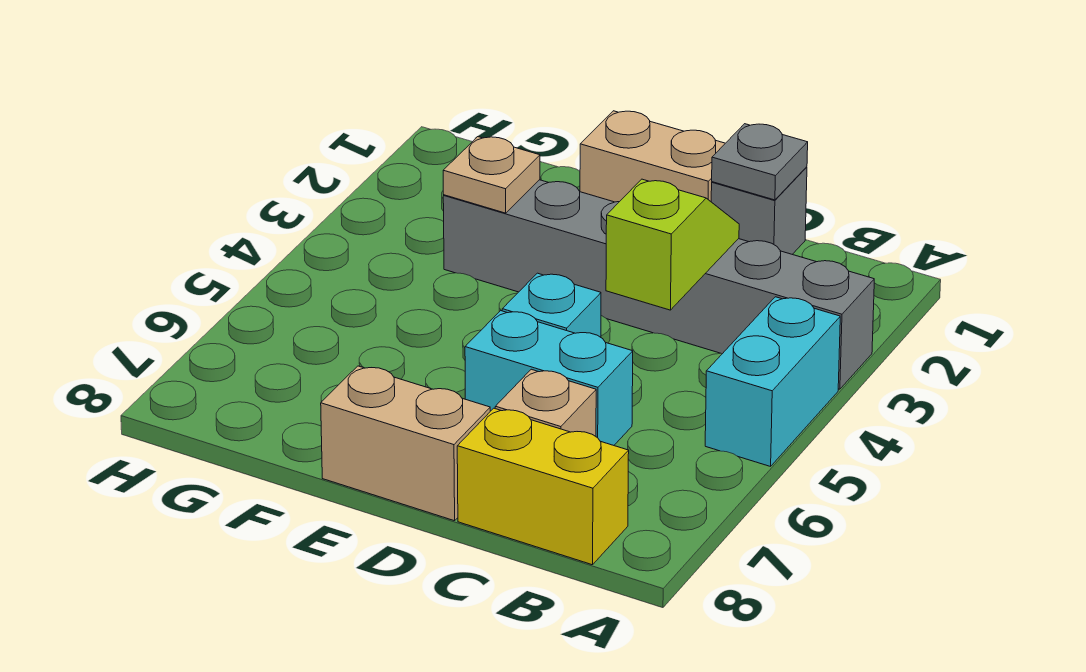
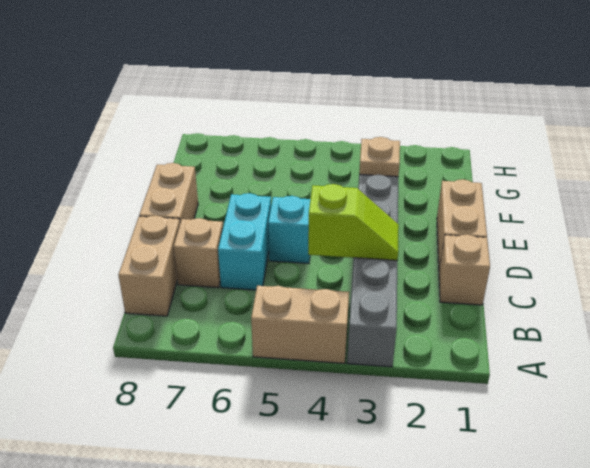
cyan 1x2 brick [705,297,840,466] -> tan 1x2 brick [251,286,349,363]
yellow 1x2 brick [457,408,629,565] -> tan 1x2 brick [118,215,180,316]
grey 1x1 brick [711,167,807,254] -> tan 1x1 brick [439,234,490,305]
grey 1x1 plate [712,124,808,200] -> none

